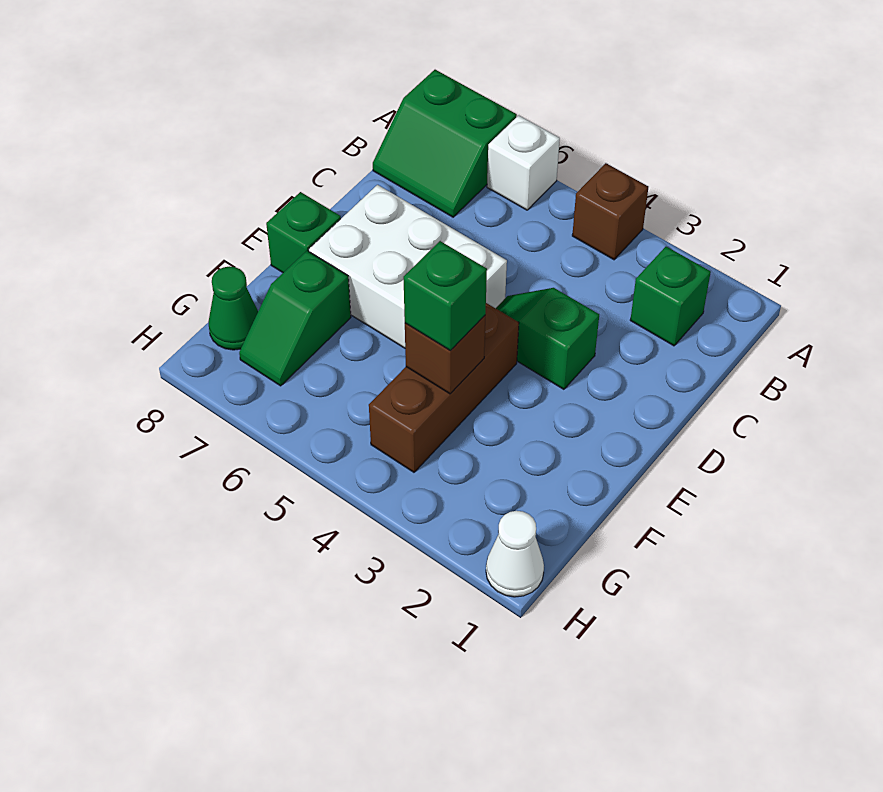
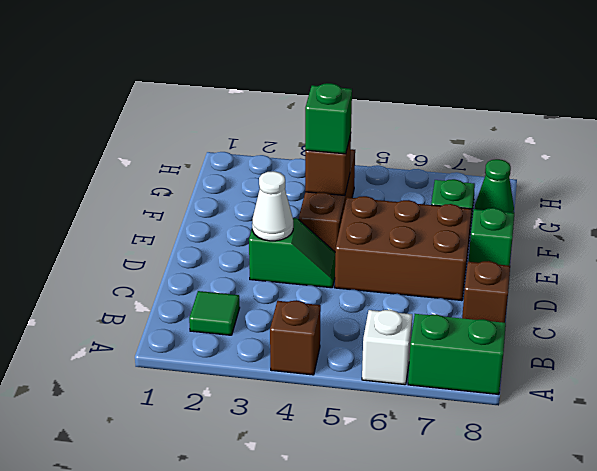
green 1x1 brick [630,247,711,346] -> green 1x1 tile [189,291,240,335]
none -> brown 1x1 brick [462,261,510,323]
white 2x3 brick [309,185,507,348] -> brown 2x3 brick [335,196,472,301]
white 1x1 cone [486,511,544,597] -> white 1x1 cone moved to [252,171,293,241]

